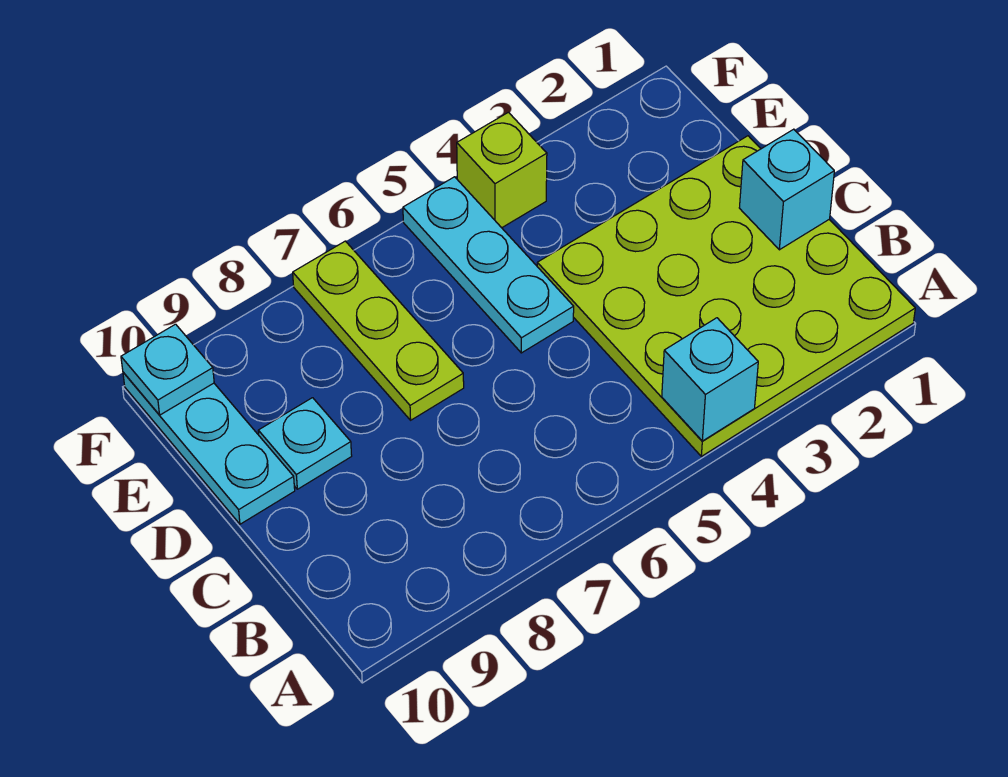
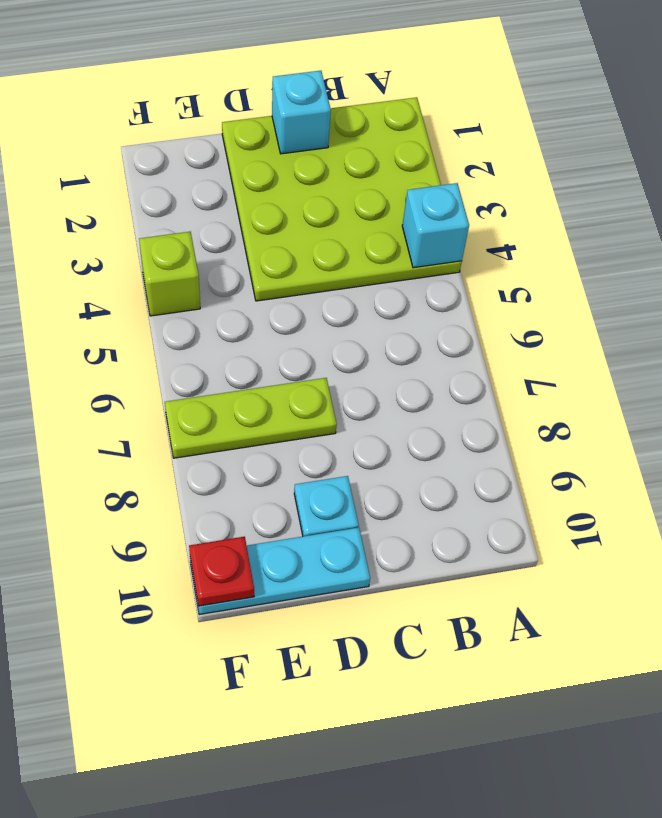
cyan 1x3 plate [403,177,574,353] -> none
cyan 1x1 plate [121,324,214,415] -> red 1x1 plate [189,537,254,606]

